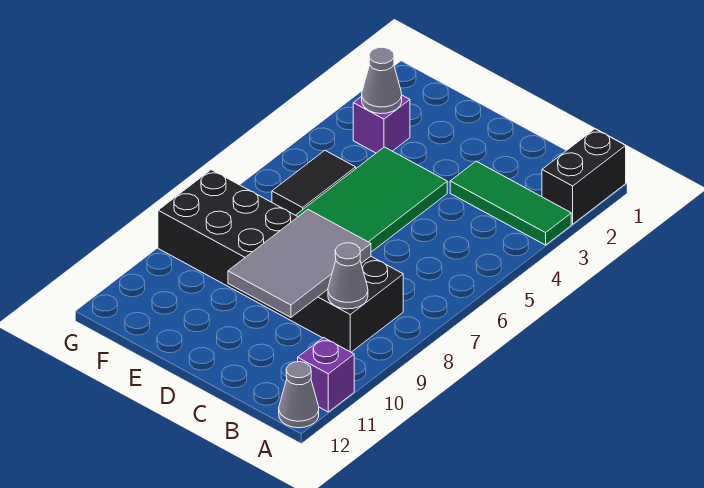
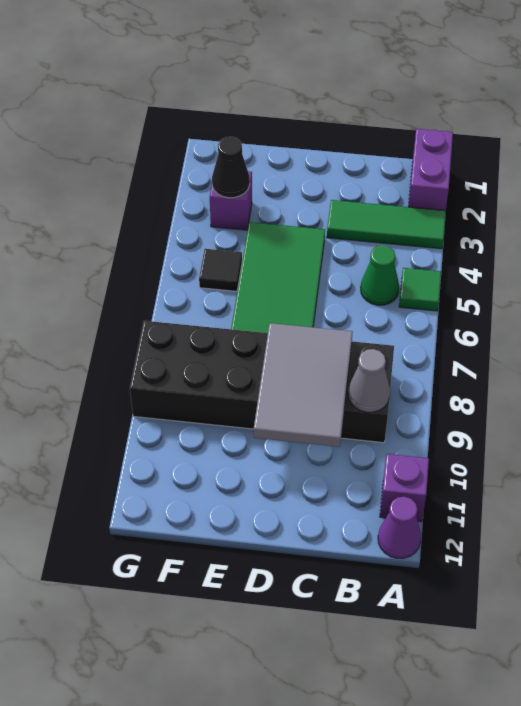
black 1x2 brick [542,129,626,224] -> purple 1x2 brick [408,129,453,211]
none -> green 1x1 tile [399,268,441,311]
grey 1x1 cone [279,362,319,428] -> purple 1x1 cone [378,497,421,558]
none -> green 1x1 cone [361,245,399,305]
grey 1x1 cone [362,48,402,114] -> black 1x1 cone [212,137,250,198]
black 1x2 tile [272,150,356,215] -> black 1x1 tile [199,249,242,291]

